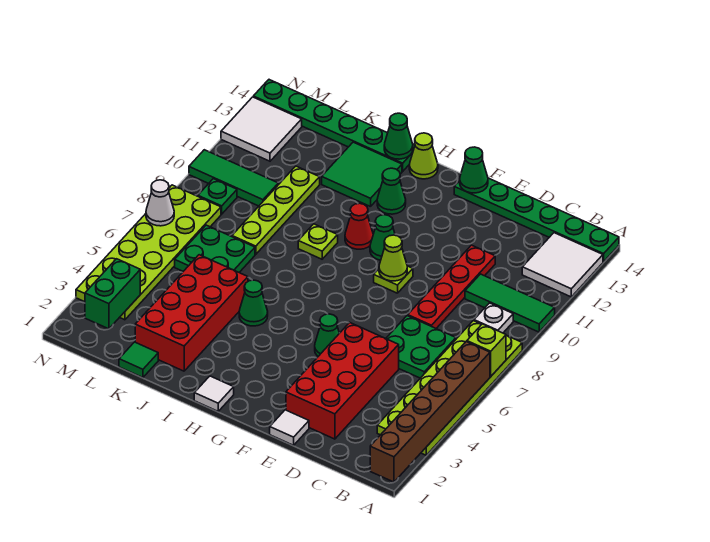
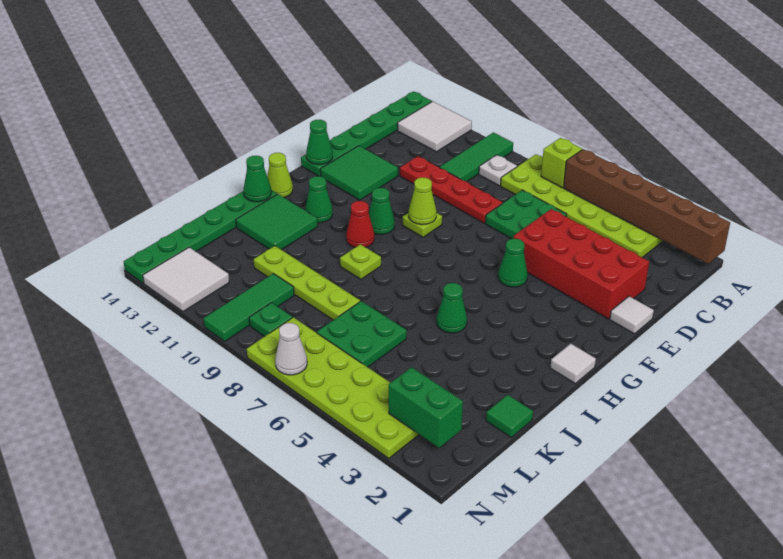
none -> green 2x2 tile [320,146,398,200]
red 2x4 brick [135,255,248,371] -> none

